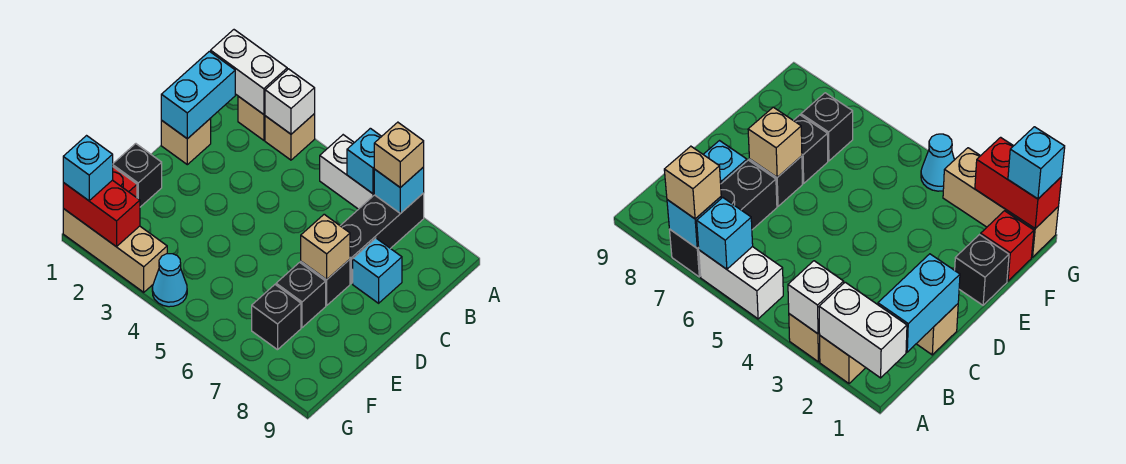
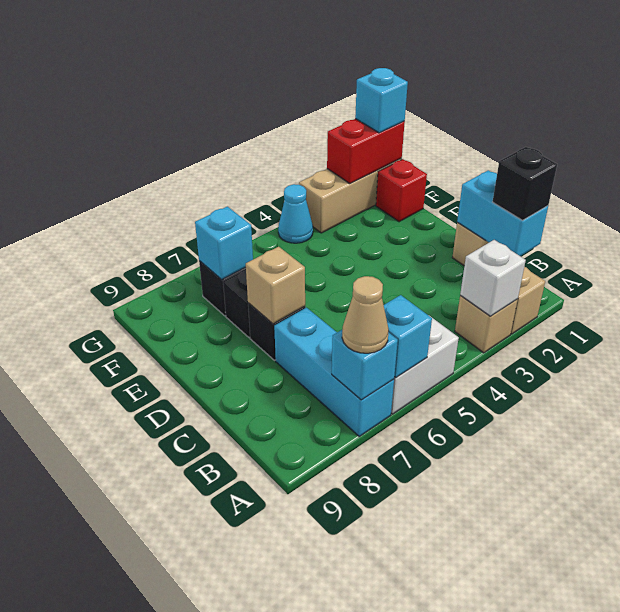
white 1x2 brick [211,30,287,114] -> none
black 1x3 brick [340,193,424,283] -> cyan 1x3 brick [274,308,394,436]
tan 1x1 brick [374,122,424,188] -> tan 1x1 cone [342,276,389,353]
cyan 1x1 brick [353,238,402,303] -> cyan 1x1 brick moved to [195,207,253,280]
black 1x1 brick [113,144,162,207] -> black 1x1 brick moved to [493,147,557,221]

